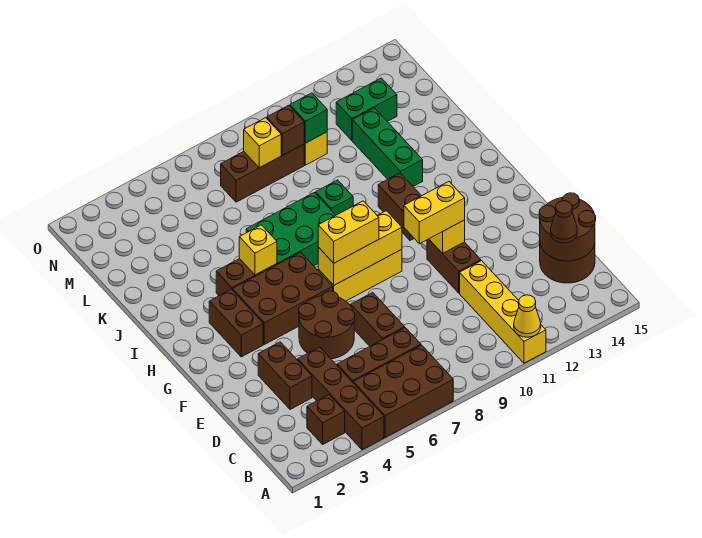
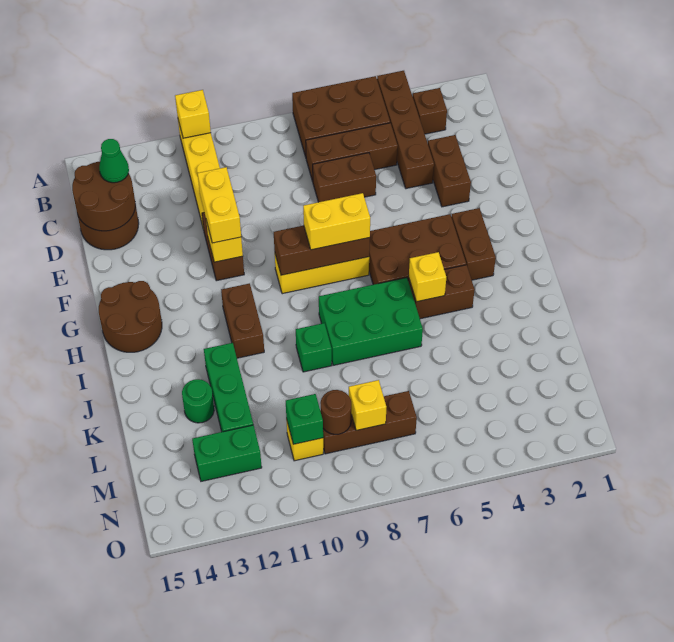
yellow 1x1 cone [514,295,541,337] -> yellow 1x1 brick [175,90,211,138]
brown 1x1 cone [551,201,577,243] -> green 1x1 cone [99,139,129,183]
brown 1x2 brick [351,293,405,346] -> brown 1x2 brick turned to [313,153,376,202]
brown 2x2 round brick [299,291,355,359] -> brown 2x2 round brick moved to [99,281,162,352]
yellow 1x2 brick [404,182,465,244] -> yellow 1x2 brick turned to [198,167,241,243]
yellow 1x3 brick [318,211,402,285] -> brown 1x3 brick [274,225,370,275]
none -> green 1x1 round brick [182,379,214,423]
brown 1x1 brick [267,105,304,155] -> brown 1x1 round brick [320,390,351,434]

